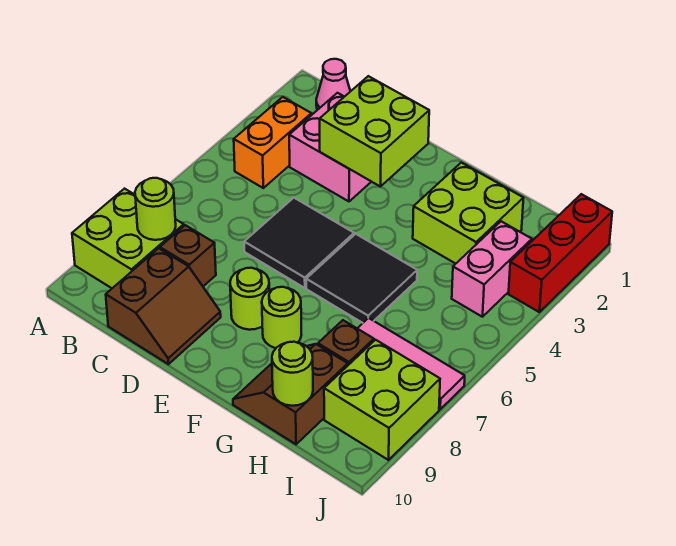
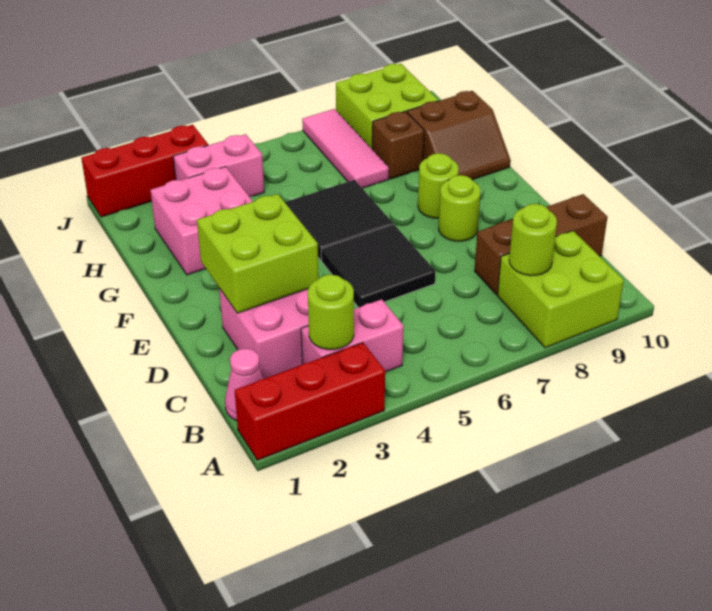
none -> red 1x3 brick [235,343,385,460]
orange 1x2 brick [234,97,311,188] -> pink 1x2 brick [301,299,404,372]
lime 2x2 brick [413,163,523,264] -> pink 2x2 brick [151,167,253,275]
lime 1x1 round brick [272,342,313,406] -> lime 1x1 round brick moved to [308,275,354,350]

